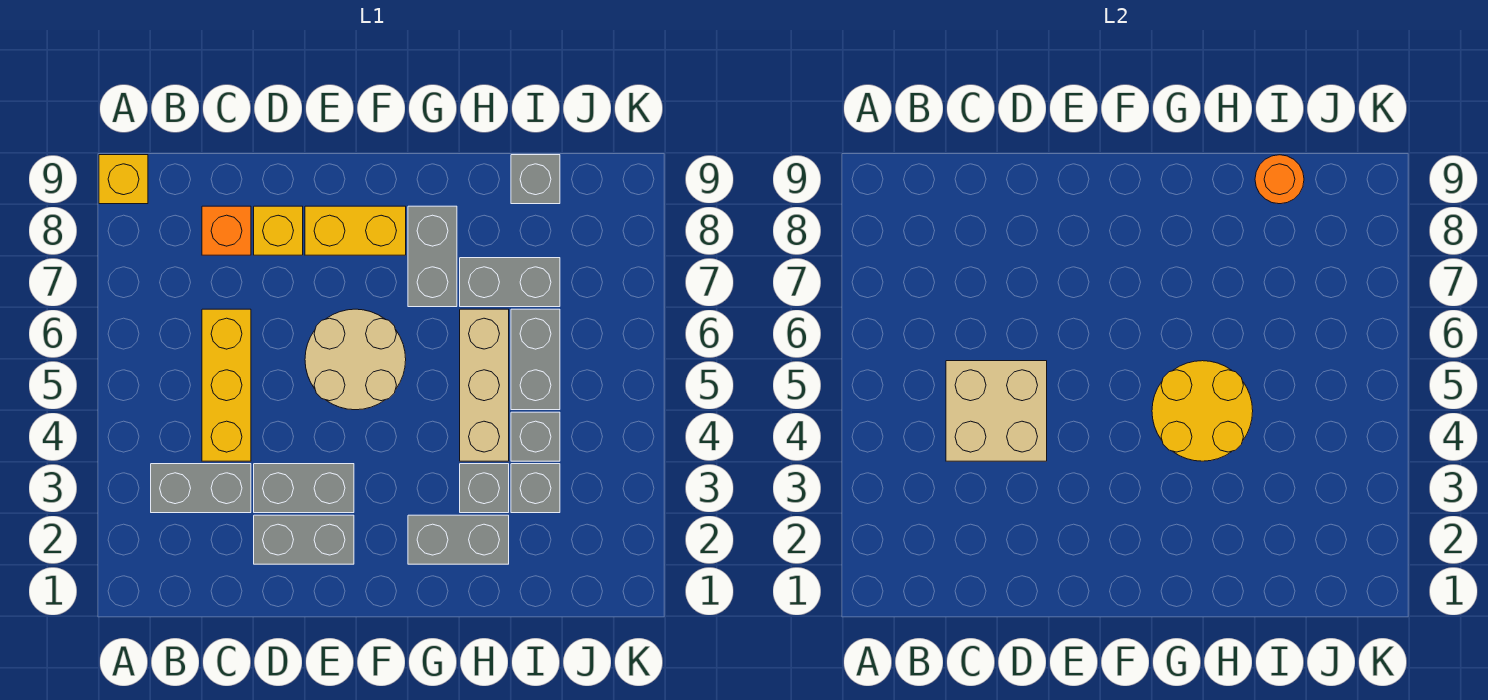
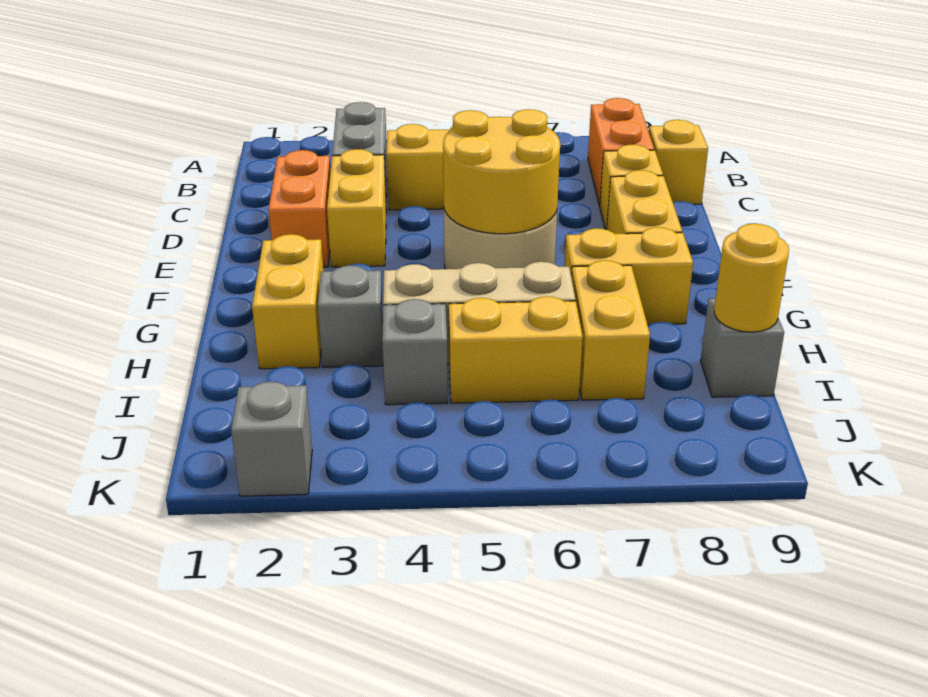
yellow 1x1 brick [99,155,148,204] -> yellow 1x1 brick moved to [649,120,708,204]
tan 2x2 brick [946,361,1047,461] -> none
orange 1x1 brick [202,206,251,255] -> orange 1x2 brick [588,98,654,206]
grey 1x2 brick [254,515,354,564] -> orange 1x2 brick [268,150,330,267]
grey 1x2 brick [254,464,354,513] -> yellow 1x2 brick [327,149,386,267]
grey 1x2 brick [408,515,509,564] -> yellow 1x2 brick [252,234,323,369]
yellow 2x2 round brick [1152,361,1253,461] -> yellow 2x2 round brick moved to [443,109,560,234]
grey 1x2 brick [408,206,457,307] -> yellow 1x2 brick [564,227,693,325]
grey 1x2 brick [460,258,560,307] -> yellow 1x2 brick [572,260,650,400]
grey 1x1 brick [511,464,560,513] -> grey 1x1 brick moved to [231,382,312,496]
grey 1x2 brick [511,309,560,410] -> yellow 1x2 brick [449,296,583,403]
orange 1x1 round brick [1255,155,1304,204] -> yellow 1x1 round brick [714,224,789,332]

